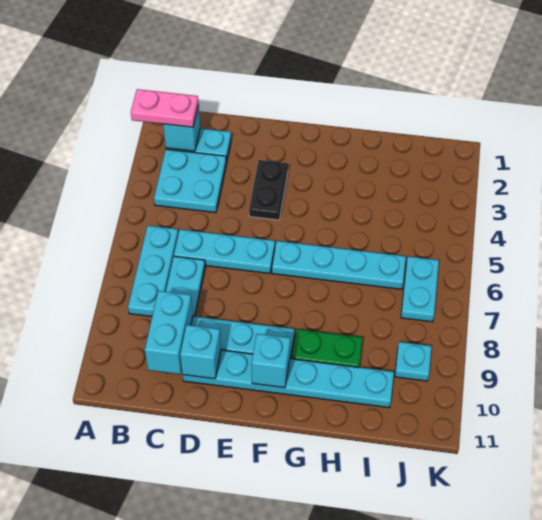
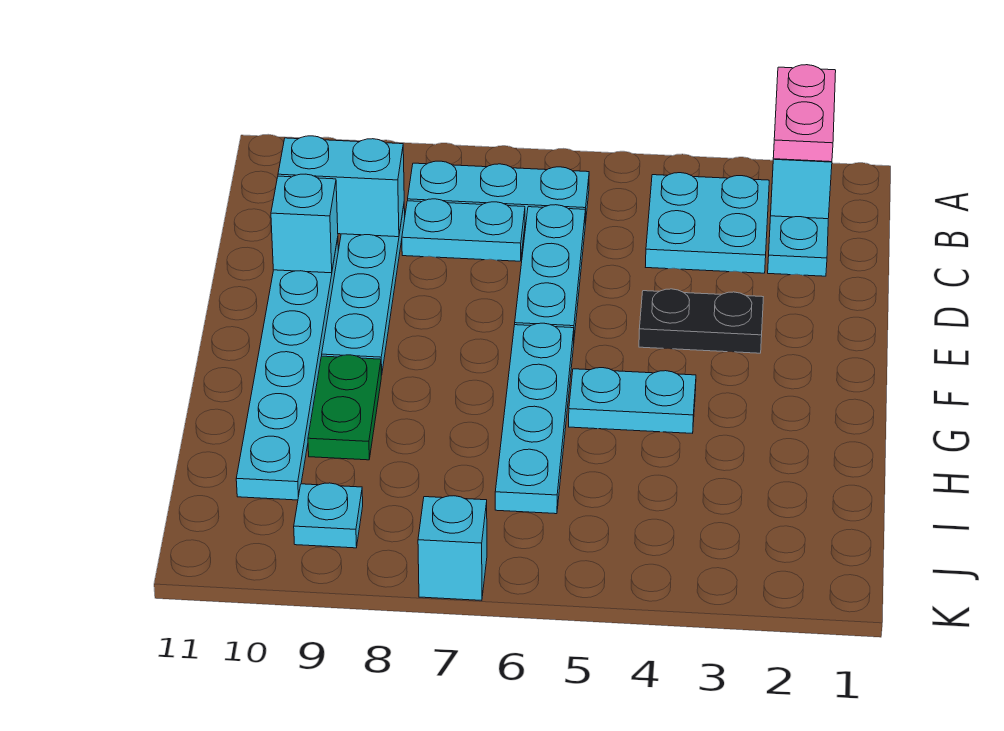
cyan 1x1 brick [251,334,290,388] -> cyan 1x1 brick moved to [418,496,487,600]
cyan 1x2 plate [401,256,439,322] -> cyan 1x2 plate moved to [569,368,696,433]

